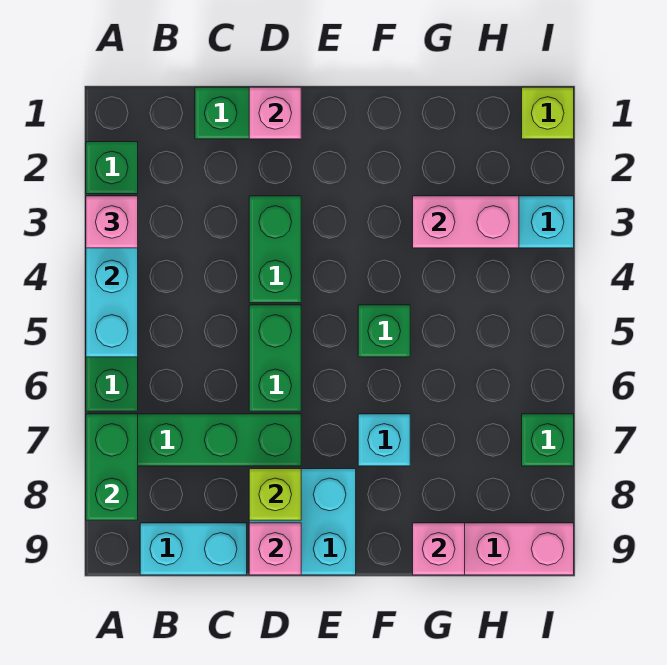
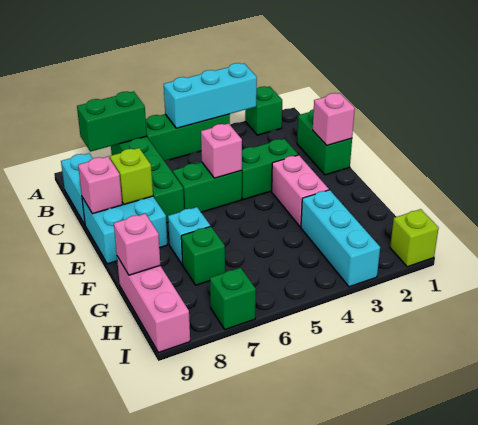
pink 1x1 brick [86,196,138,248] -> pink 1x1 brick moved to [201,124,242,178]
green 1x1 brick [358,305,410,357] -> green 1x1 brick moved to [181,226,225,285]
pink 1x2 brick [413,196,519,248] -> pink 1x2 brick moved to [272,155,329,227]

